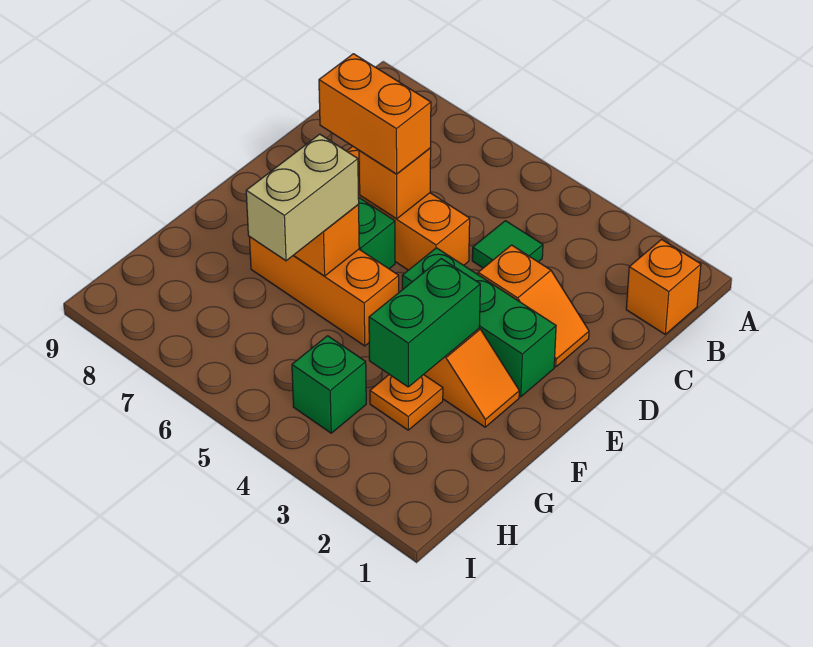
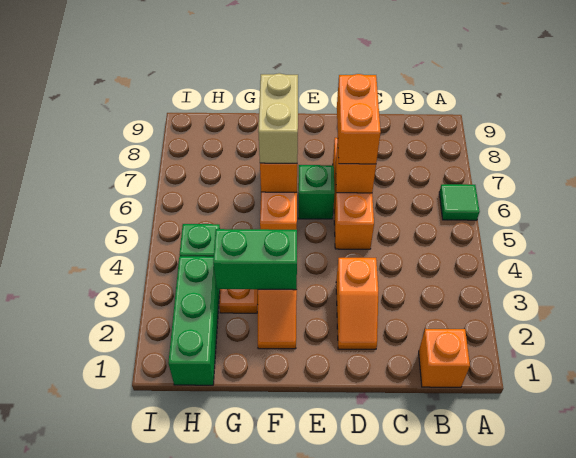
green 1x1 tile [472,221,543,268] -> green 1x1 tile moved to [439,184,480,220]
green 1x3 brick [402,248,556,397] -> green 1x3 brick moved to [168,256,220,385]
tan 1x2 brick [246,134,359,261] -> tan 1x2 brick turned to [258,73,298,163]

